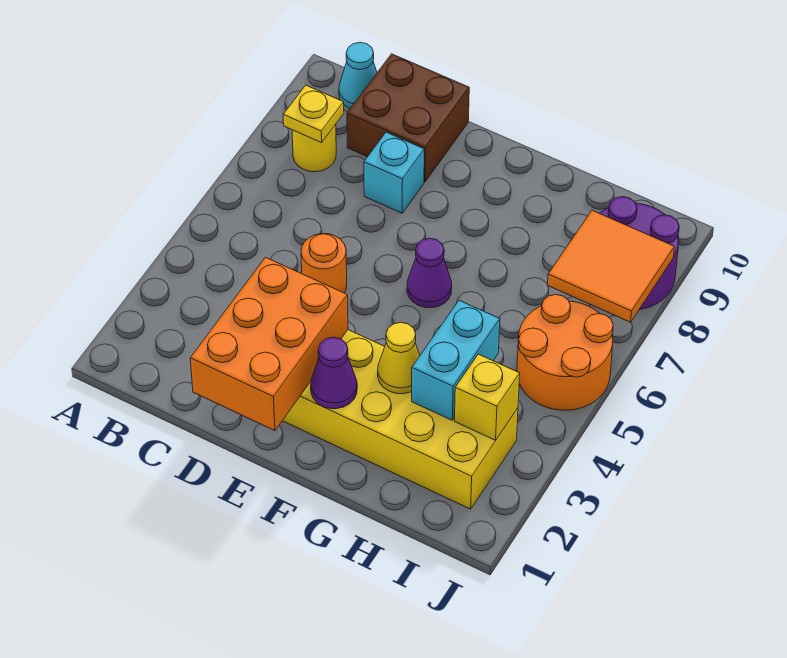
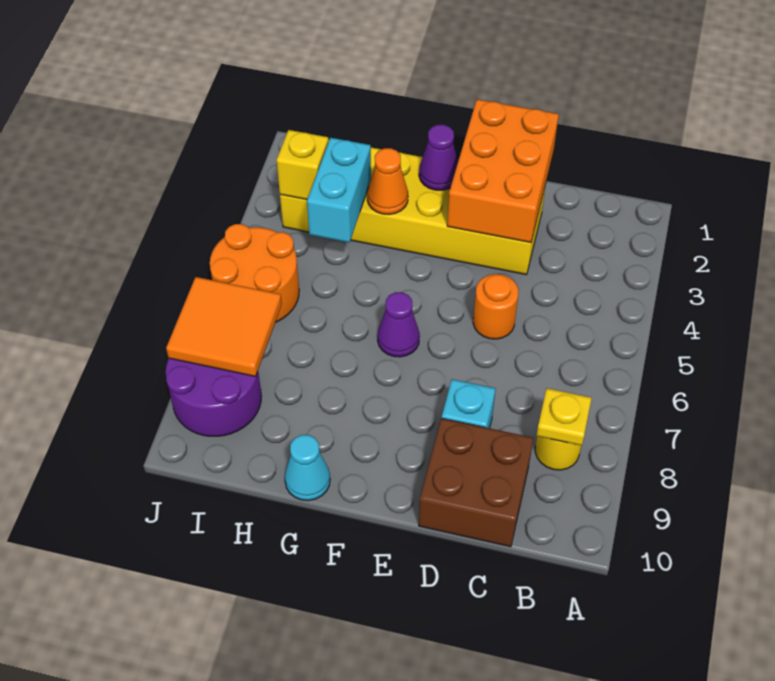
cyan 1x1 cone [339,42,377,109] -> cyan 1x1 cone moved to [285,435,330,501]
yellow 1x1 cone [378,322,420,394] -> orange 1x1 cone [367,148,408,214]

